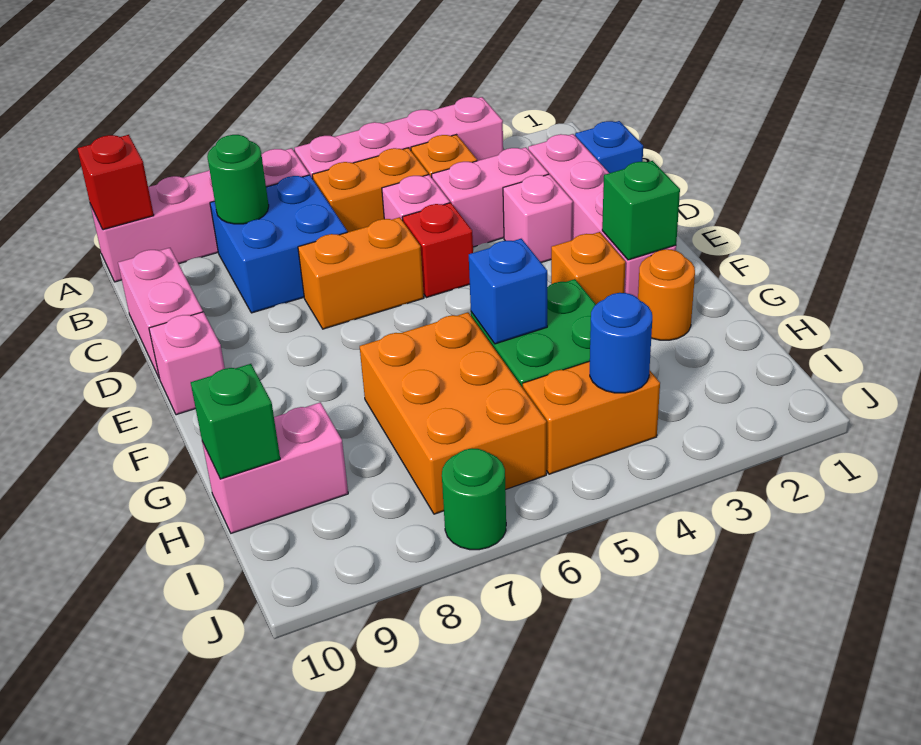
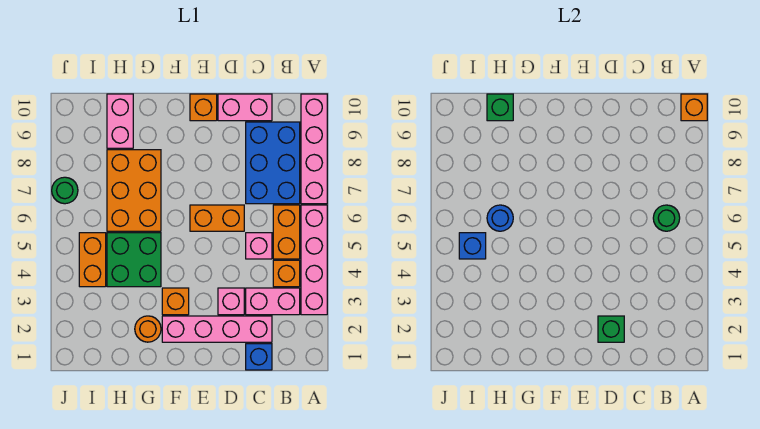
red 1x1 brick [77,135,154,230] -> orange 1x1 brick [681,94,707,121]
blue 2x2 brick [210,175,347,313] -> blue 2x3 brick [246,122,300,204]
green 1x1 round brick [207,135,269,224] -> green 1x1 round brick moved to [653,205,680,231]
pink 1x2 brick [432,147,548,247] -> pink 1x2 brick turned to [246,288,300,315]
red 1x1 brick [402,203,473,298] -> none
orange 1x2 brick [298,217,424,329] -> orange 1x2 brick turned to [190,205,244,231]
pink 1x1 brick [149,312,225,415] -> orange 1x1 brick [190,94,217,121]
green 1x1 brick [602,161,680,260] -> green 1x1 brick moved to [598,316,624,342]
blue 1x1 brick [469,239,547,344] -> blue 1x1 brick moved to [459,233,486,259]
orange 2x3 brick [360,312,546,514] -> orange 2x3 brick turned to [107,150,161,231]
blue 1x1 round brick [590,293,652,393] -> blue 1x1 round brick moved to [487,205,513,231]

